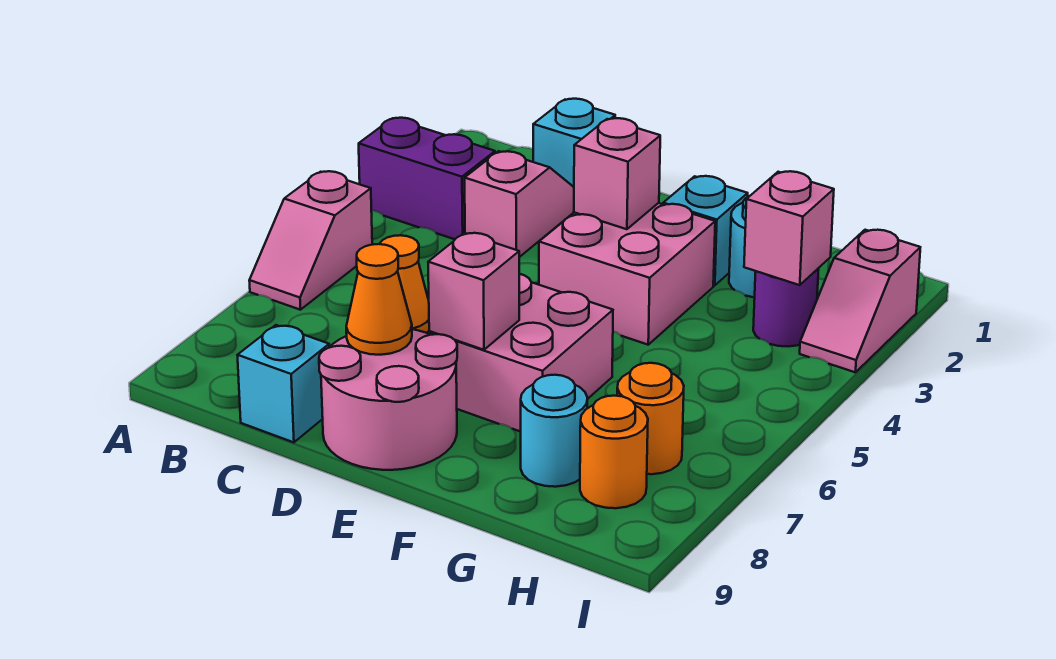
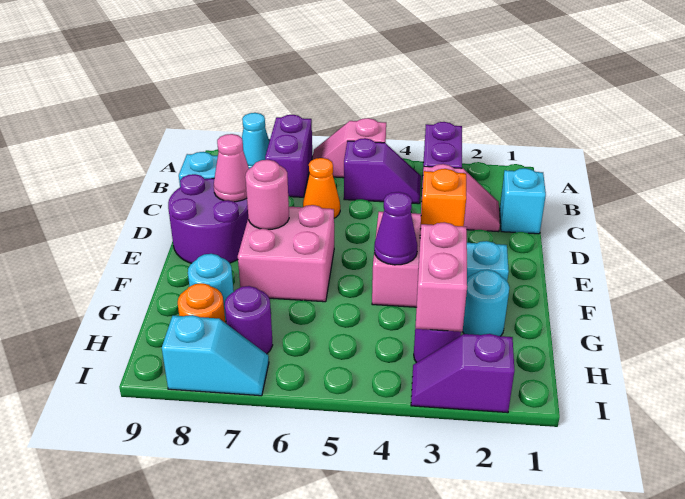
none -> purple 1x2 brick [265,115,312,197]
none -> cyan 1x1 cone [242,113,269,169]
none -> purple 1x2 slope [344,138,421,204]
pink 2x2 round brick [319,329,457,470] -> purple 2x2 round brick [168,174,248,263]
orange 1x1 cone [346,244,412,355] -> pink 1x1 cone [214,134,249,202]
pink 1x1 brick [574,118,660,229] -> orange 1x1 brick [420,169,466,235]
pink 1x1 brick [428,233,519,350] -> pink 1x1 round brick [245,160,289,229]
none -> purple 1x1 cone [374,192,418,265]
pink 1x1 brick [744,171,834,285] -> pink 1x2 brick [415,222,467,332]
orange 1x1 round brick [617,363,684,474] -> purple 1x1 round brick [225,286,273,354]
pink 1x2 slope [800,230,920,372] -> purple 1x2 slope [411,334,515,413]
none -> cyan 1x2 slope [162,315,269,396]

